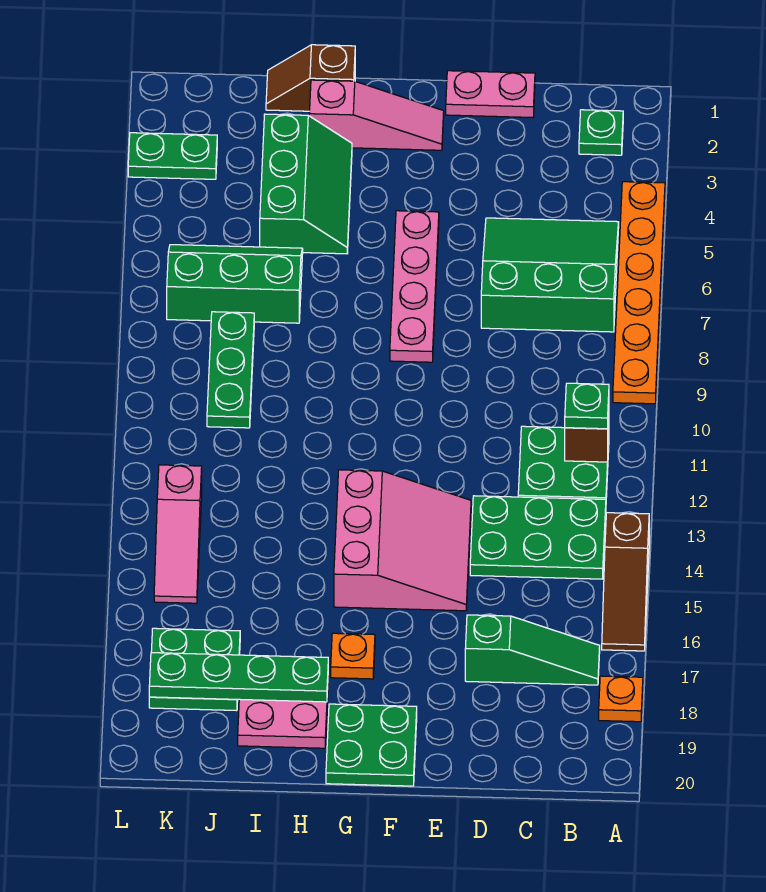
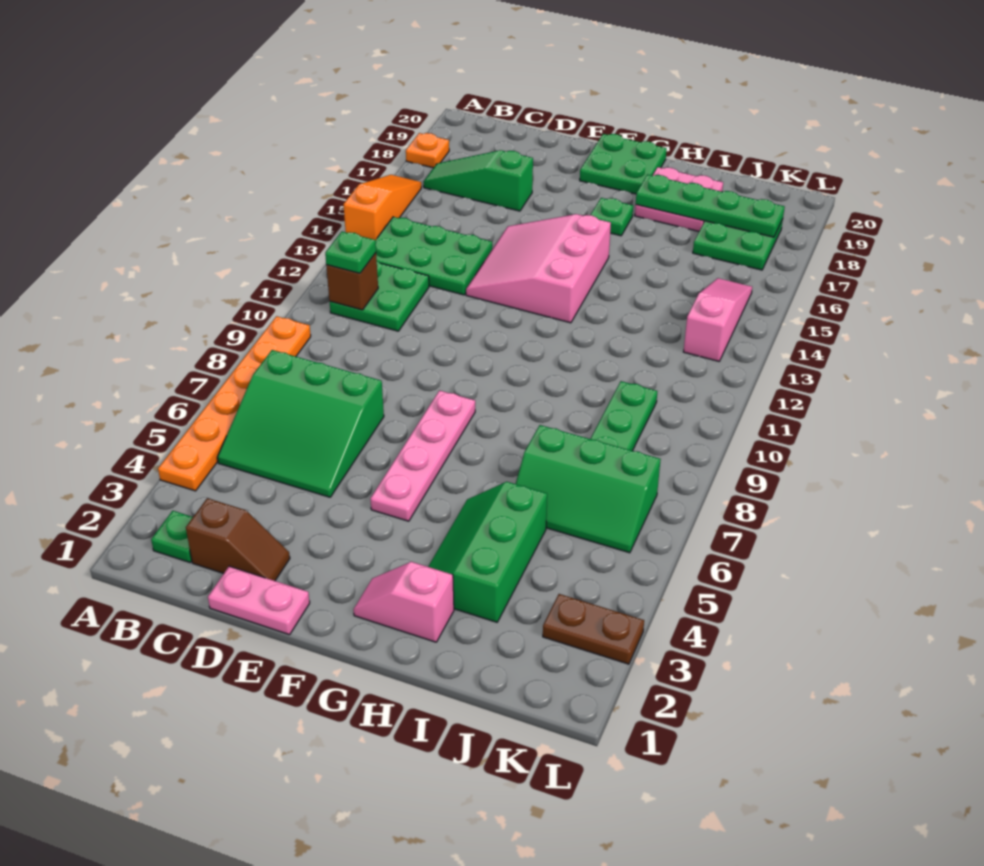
brown 1x3 slope [602,513,649,651] -> orange 1x3 slope [343,175,421,240]
pink 1x3 slope [309,80,444,150] -> pink 1x2 slope [353,562,454,642]
orange 1x1 plate [331,633,375,679] -> green 1x1 plate [591,198,633,236]
brown 1x2 slope [266,45,355,111] -> brown 1x2 slope moved to [186,498,290,581]
green 1x2 plate [128,133,217,179] -> brown 1x2 plate [543,594,644,664]

